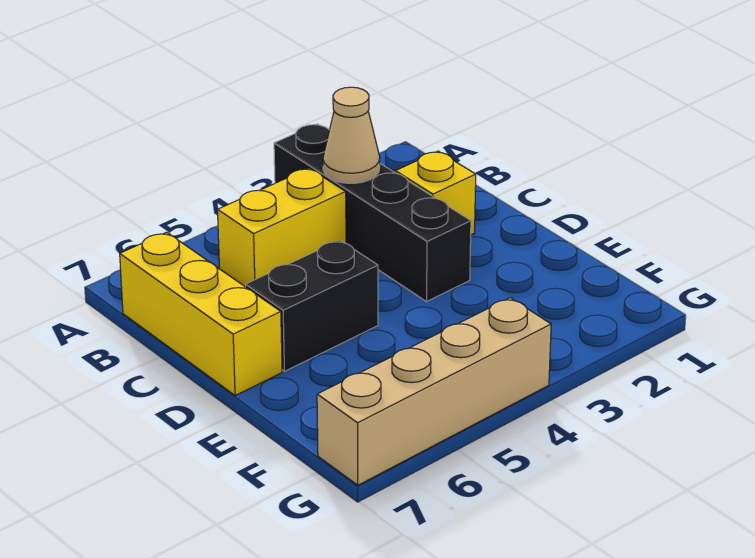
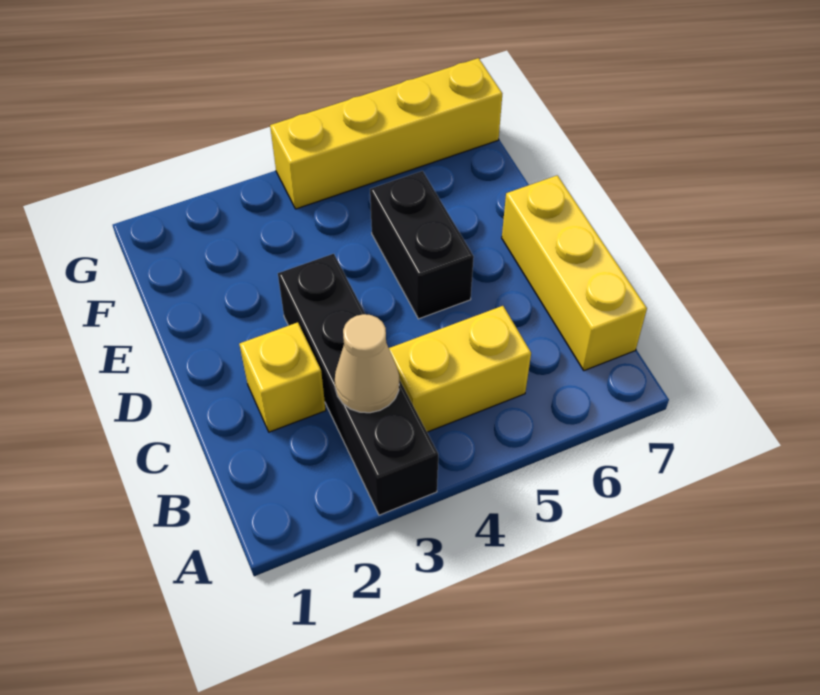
black 1x2 brick [246,240,378,371] -> black 1x2 brick turned to [370,171,474,319]
tan 1x4 brick [317,298,551,485] -> yellow 1x4 brick [270,58,502,209]

